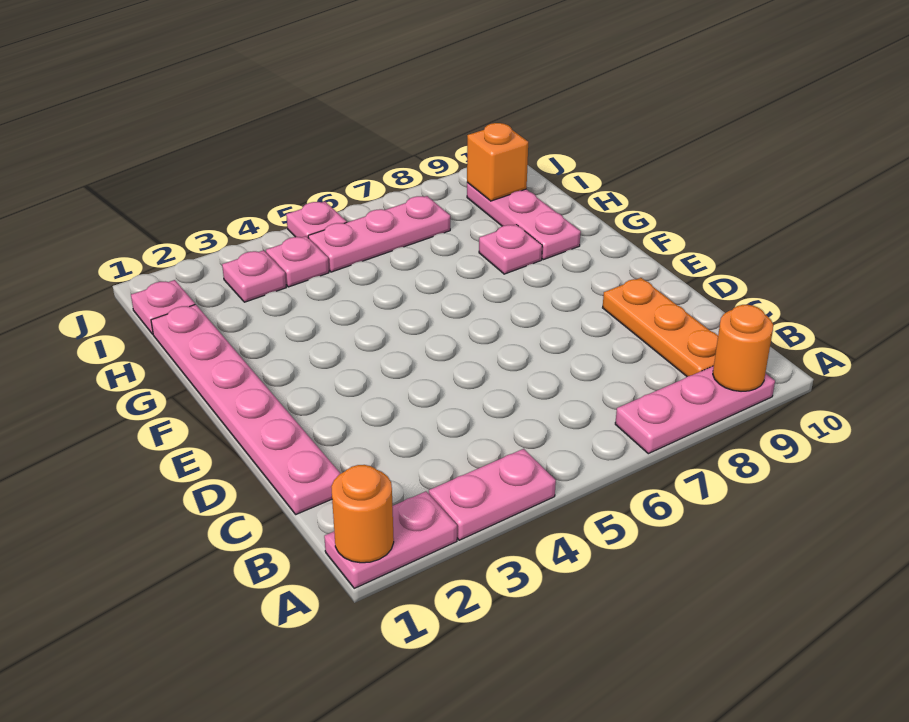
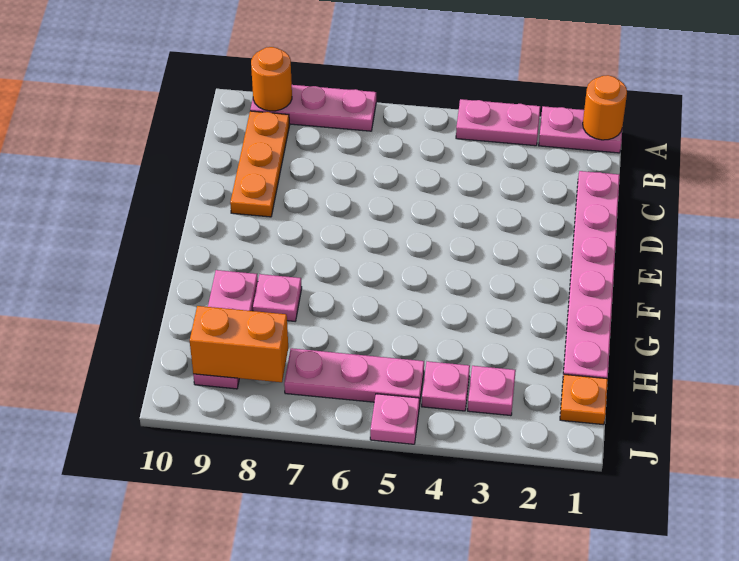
pink 1x1 plate [131,280,195,334] -> orange 1x1 plate [560,374,608,425]
orange 1x1 brick [467,123,528,201] -> orange 1x2 brick [190,306,288,382]

